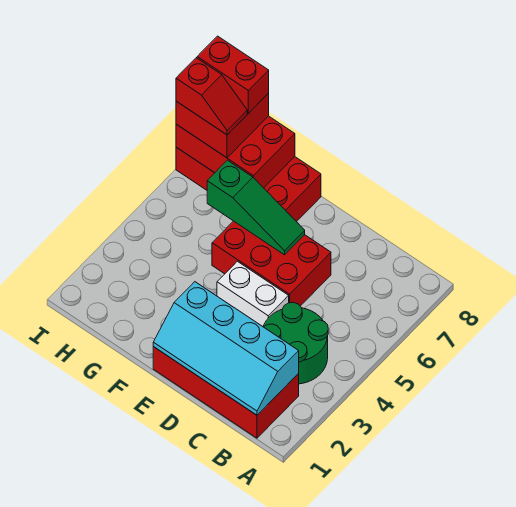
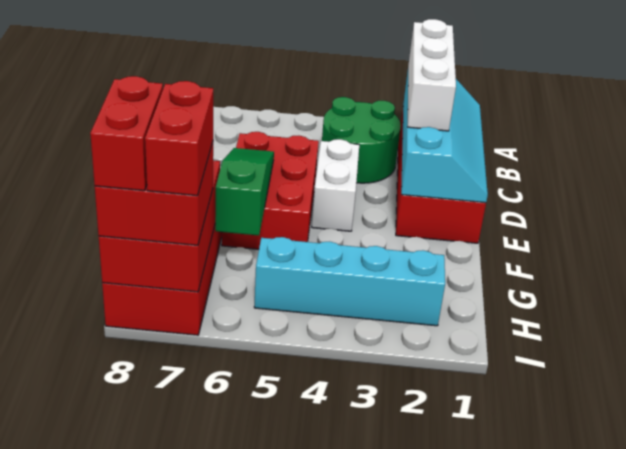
none -> white 1x3 brick [408,19,456,131]
none -> cyan 1x4 brick [254,237,445,326]
red 1x2 slope [176,58,247,135] -> red 1x2 brick [145,81,213,196]

